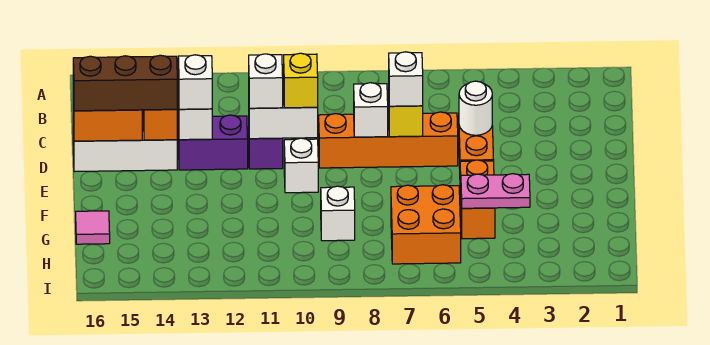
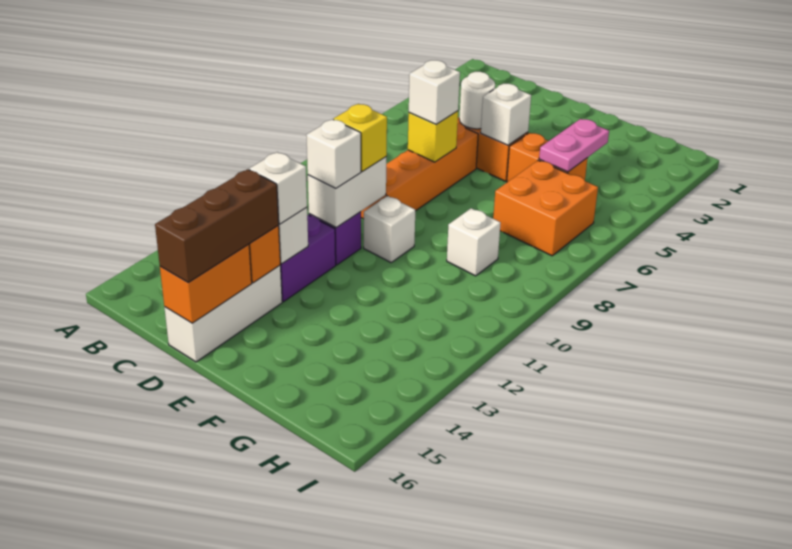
white 1x1 brick [354,83,388,137] -> white 1x1 brick moved to [481,84,531,145]
pink 1x1 tile [76,211,110,244] -> none

